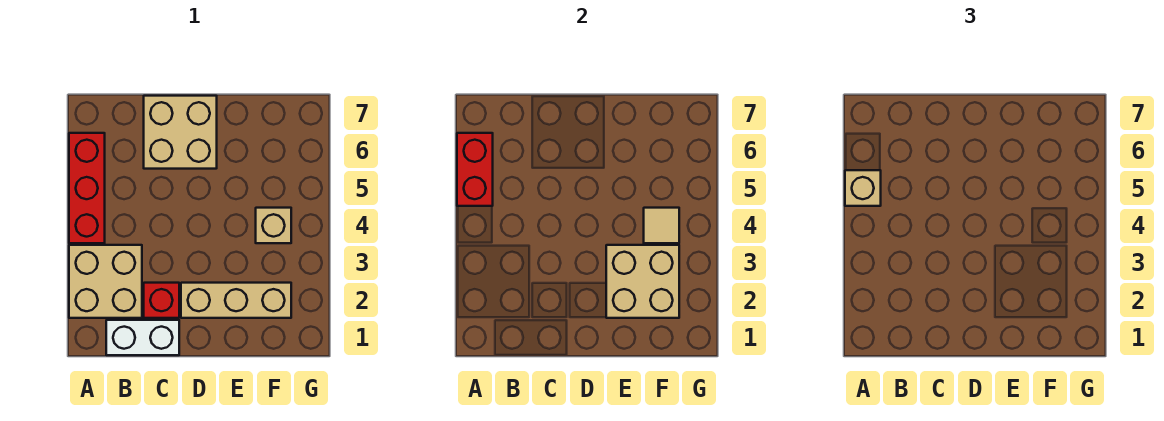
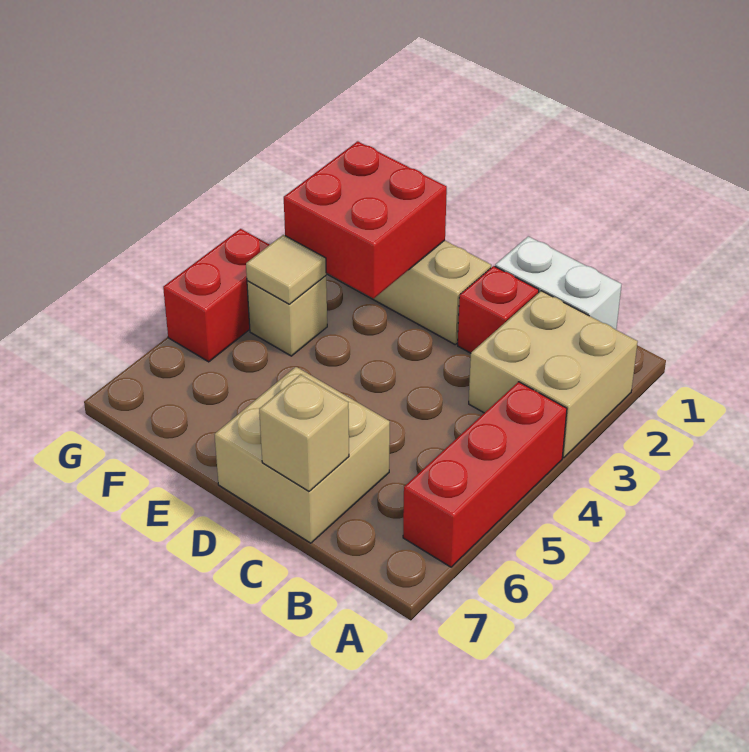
red 1x2 brick [457,133,493,206] -> red 1x2 brick moved to [163,229,270,362]
tan 1x1 brick [845,170,881,206] -> tan 1x1 brick moved to [259,375,349,491]
tan 2x2 brick [606,245,679,318] -> red 2x2 brick [284,141,447,299]

